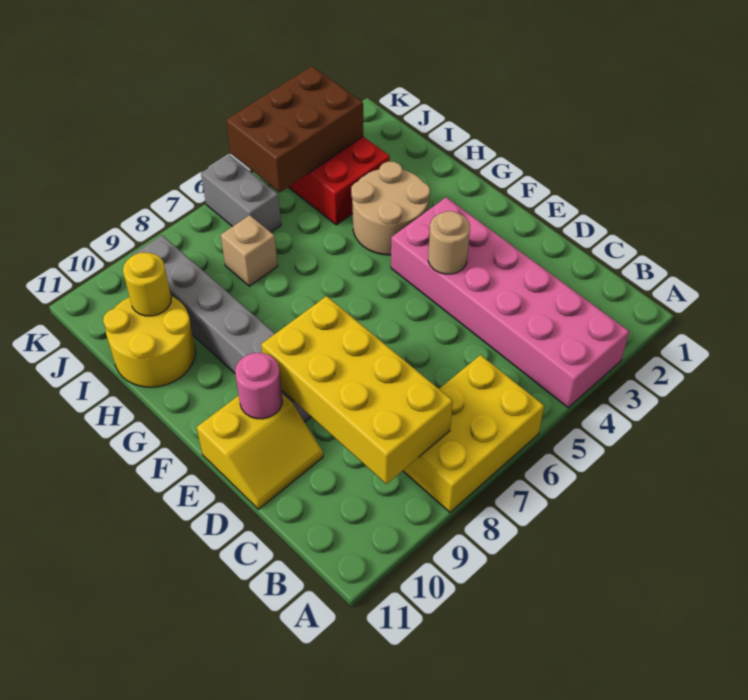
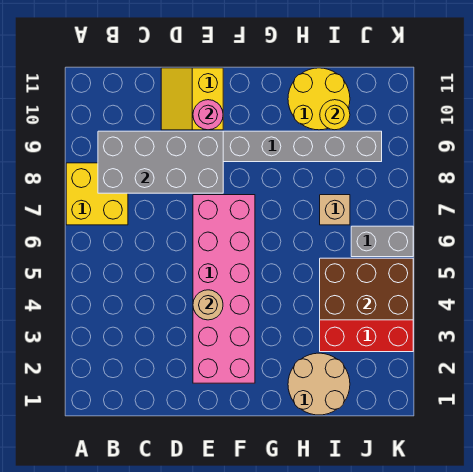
pink 2x6 brick [391,197,629,408] -> pink 2x6 brick turned to [193,195,255,383]
yellow 2x3 brick [403,355,544,512] -> yellow 2x2 brick [66,163,128,225]
yellow 2x4 brick [261,296,453,484] -> grey 2x4 brick [98,131,223,193]
tan 2x2 round brick [351,162,430,255] -> tan 2x2 round brick moved to [288,353,350,415]
brown 2x3 brick [226,66,363,192] -> brown 2x3 brick turned to [320,258,413,320]

